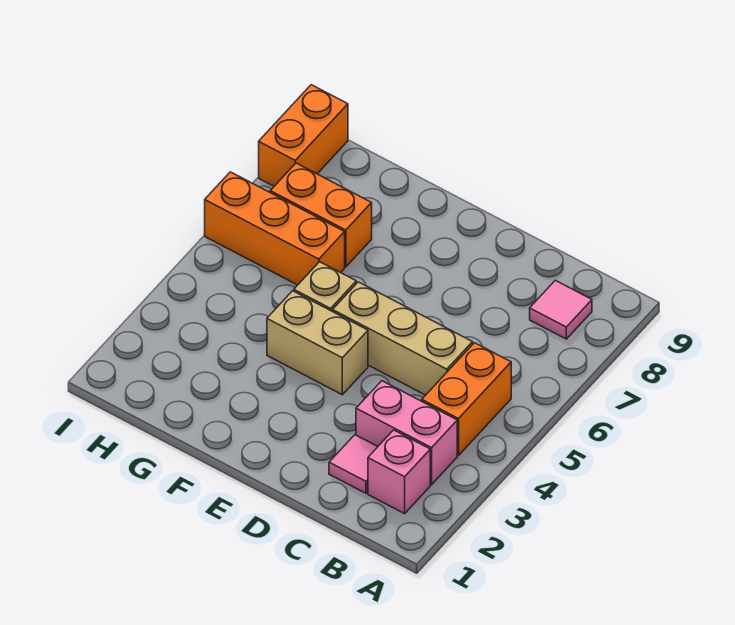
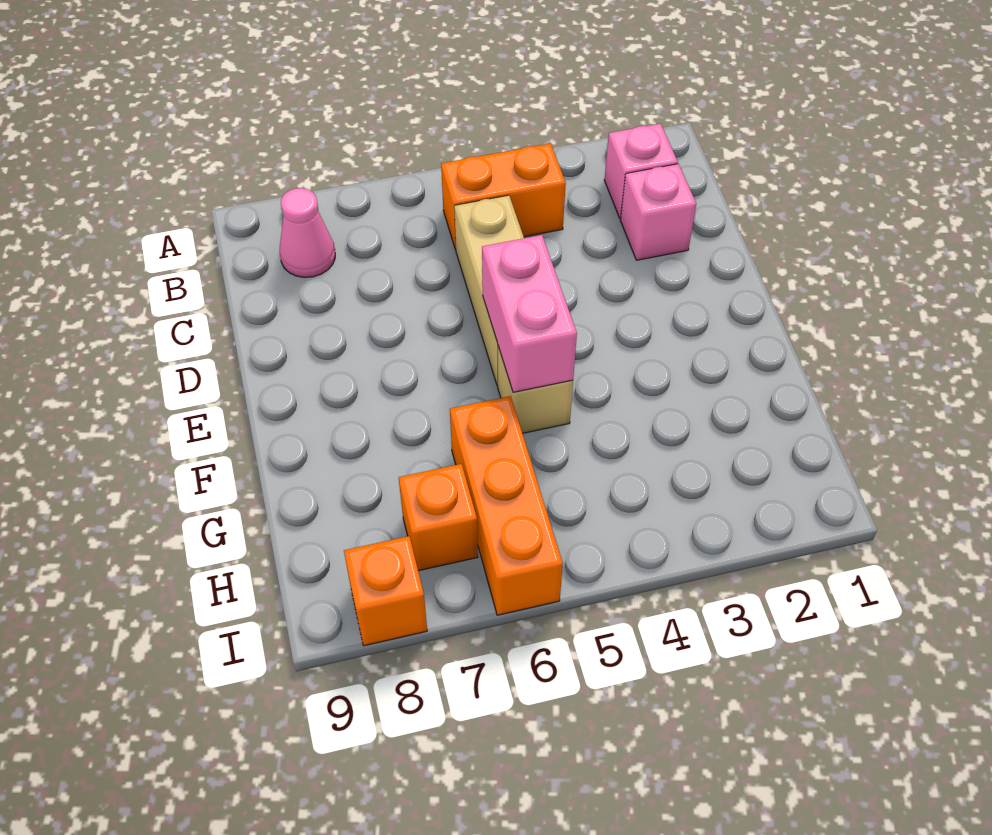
pink 1x2 brick [356,381,457,484] -> pink 1x2 brick moved to [482,235,577,392]
pink 1x1 tile [530,280,592,339] -> pink 1x1 cone [280,188,335,278]
pink 1x1 tile [329,435,378,493] -> pink 1x1 brick [620,164,696,260]
tan 1x2 brick [267,291,368,395] -> none
orange 1x2 brick [270,163,372,267] -> orange 1x1 brick [399,464,478,571]
orange 1x2 brick [259,85,348,186] -> orange 1x1 brick [344,536,427,646]

